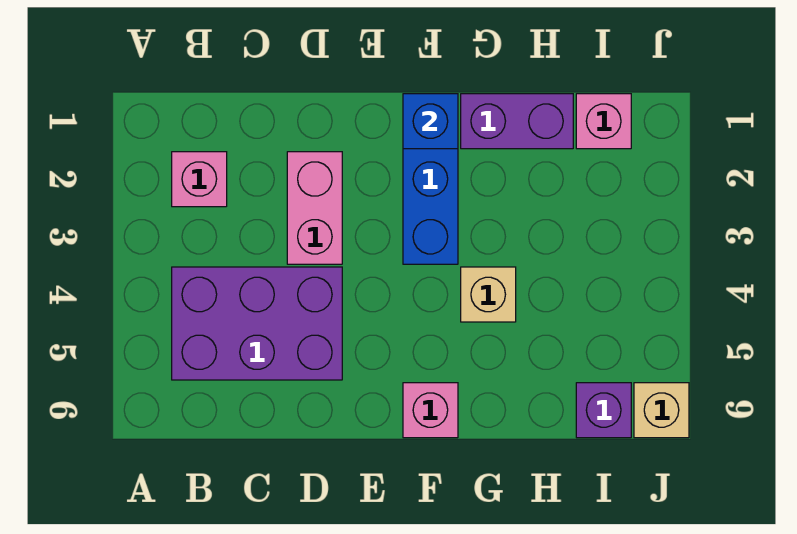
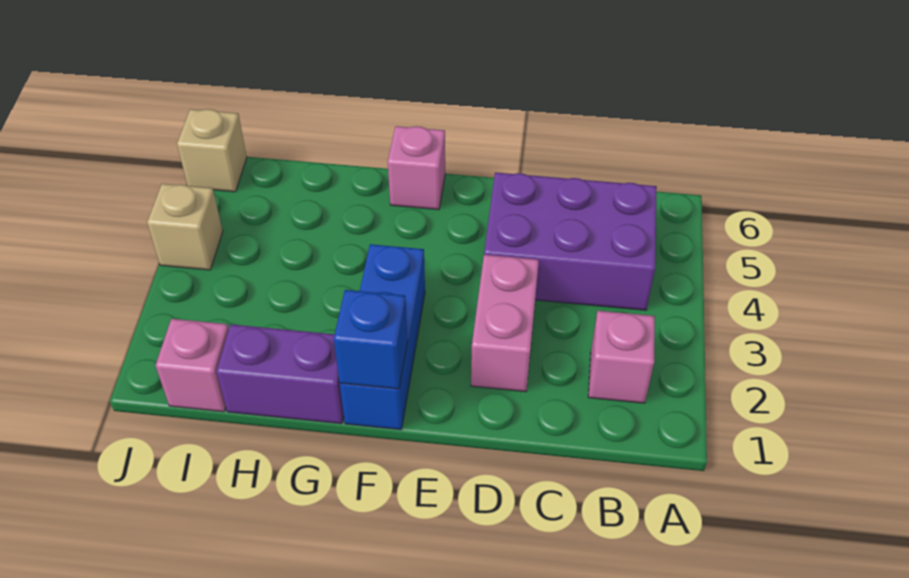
tan 1x1 brick [461,267,516,322] -> tan 1x1 brick moved to [147,184,223,270]
purple 1x1 brick [576,383,631,438] -> none

